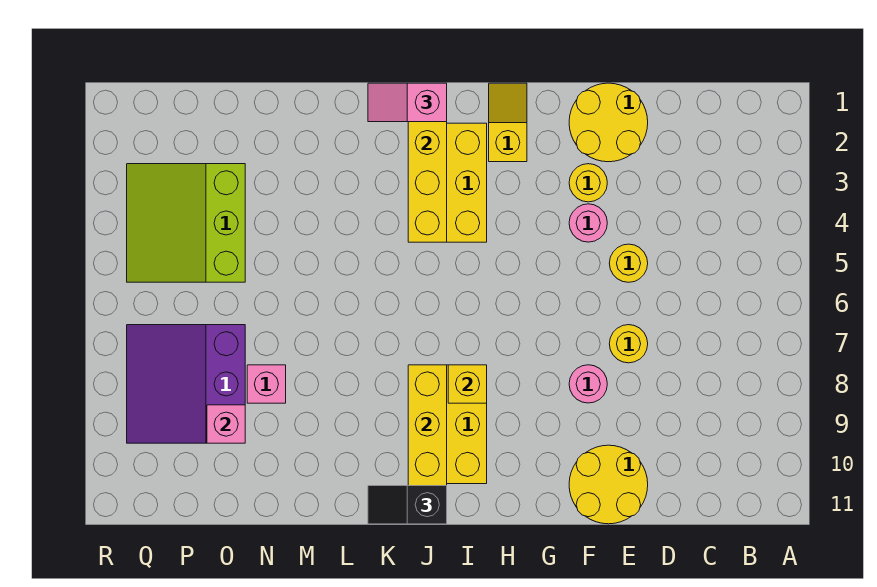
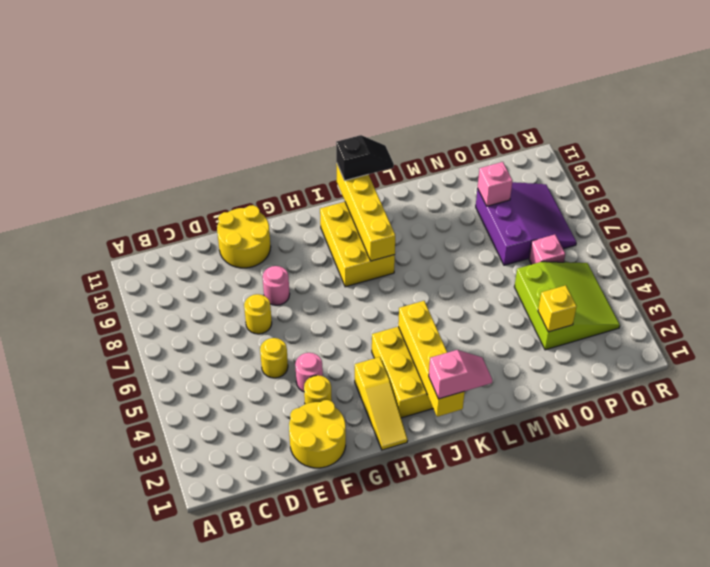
yellow 1x2 slope [489,83,527,162] -> yellow 1x3 slope [354,357,408,450]
yellow 1x1 brick [448,365,487,403] -> yellow 1x1 brick moved to [538,285,576,332]
pink 1x1 brick [247,365,286,403] -> pink 1x1 brick moved to [529,235,565,264]

